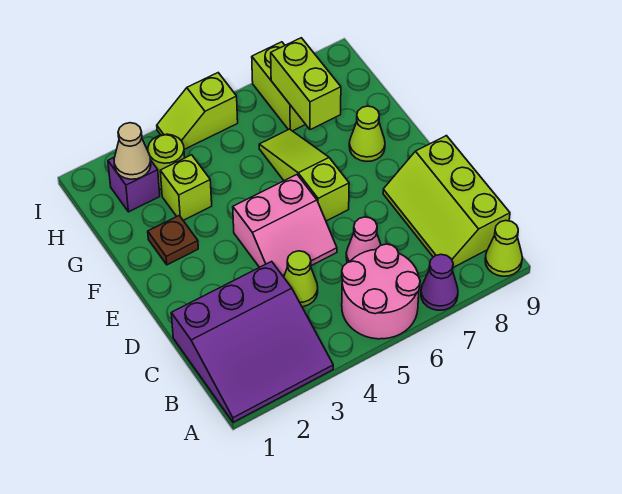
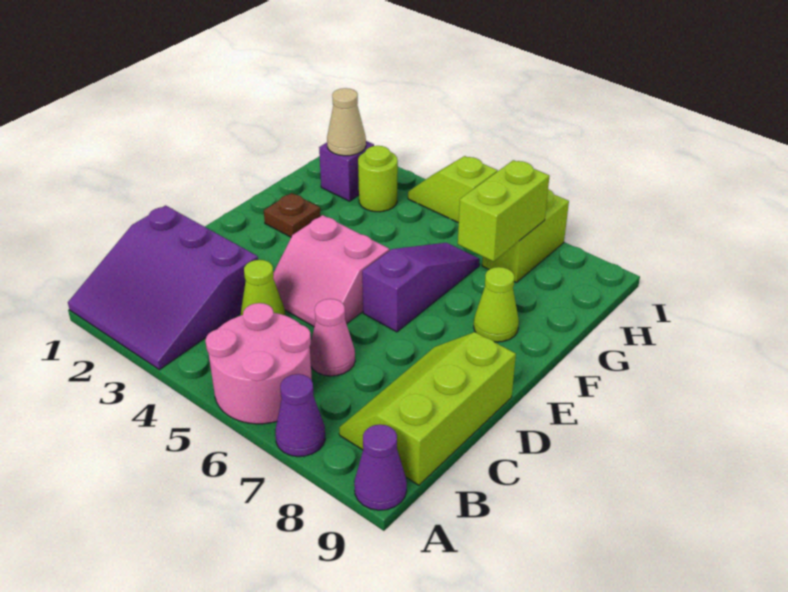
lime 1x1 cone [485,221,522,276] -> purple 1x1 cone [354,425,407,510]
lime 1x3 slope [259,129,349,221] -> purple 1x3 slope [362,243,480,332]
lime 1x1 brick [160,155,212,220] -> none

